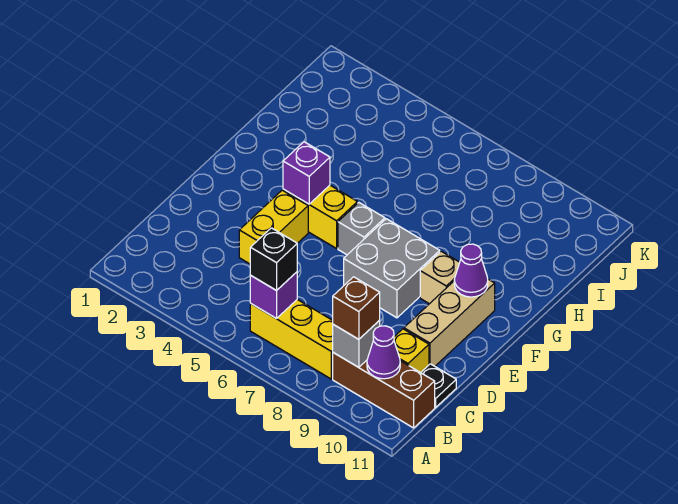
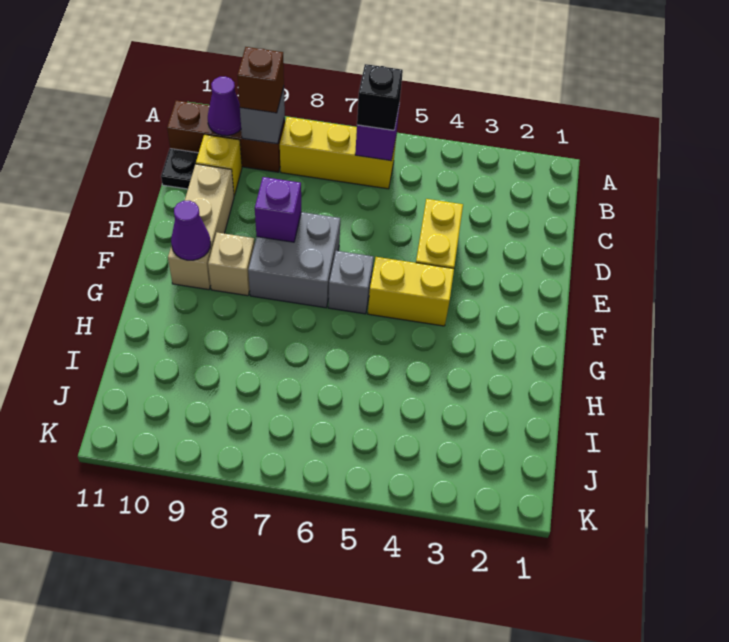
purple 1x1 brick [283,142,330,204] -> purple 1x1 brick moved to [255,177,301,242]

